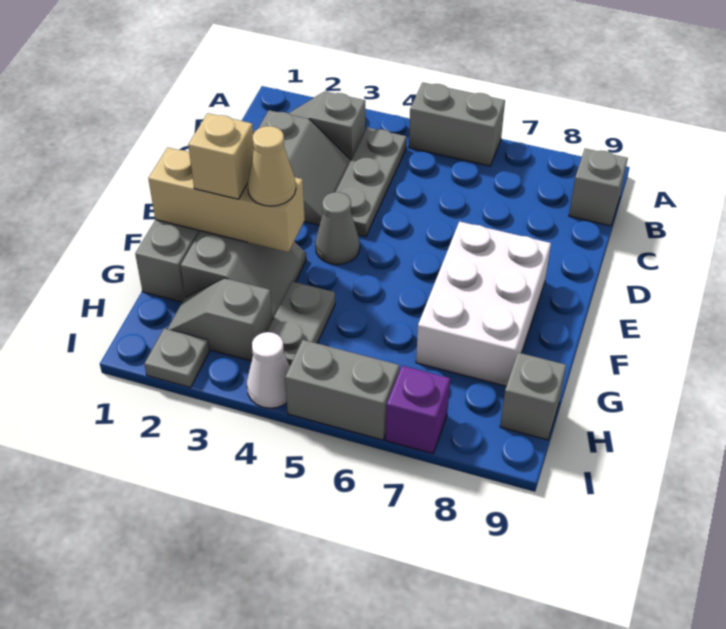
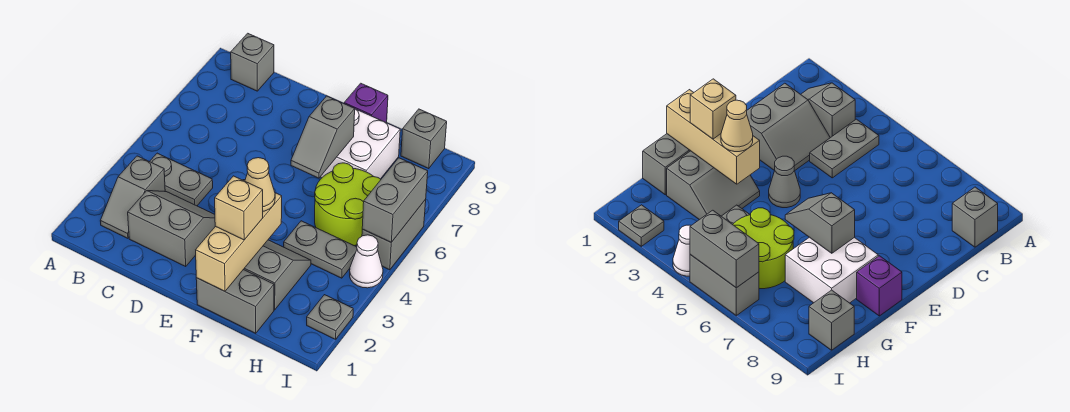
grey 1x2 brick [409,83,505,166] -> grey 1x2 brick moved to [362,158,428,242]
grey 1x3 plate [336,127,407,236] -> grey 1x2 plate [150,153,213,206]
white 2x3 brick [416,221,551,386] -> white 2x2 brick [321,109,400,179]
none -> lime 2x2 round brick [315,163,381,246]
grey 1x2 slope [168,278,273,361] -> grey 1x2 slope moved to [291,96,355,178]
purple 1x1 brick [386,366,450,454] -> purple 1x1 brick moved to [344,83,388,123]

